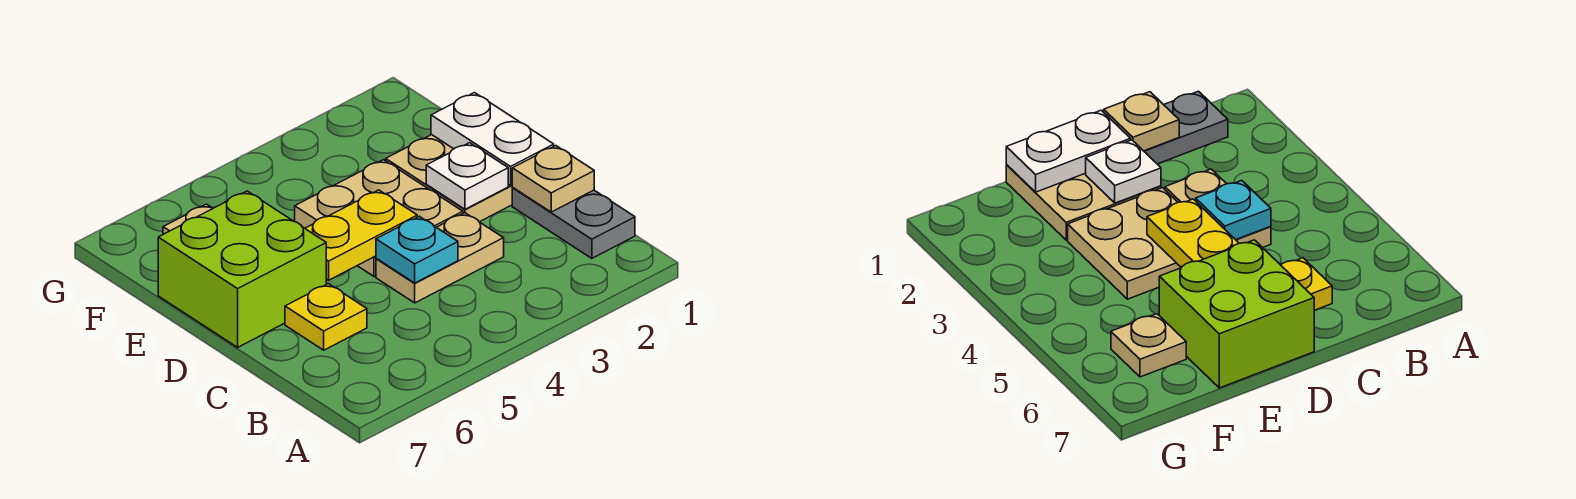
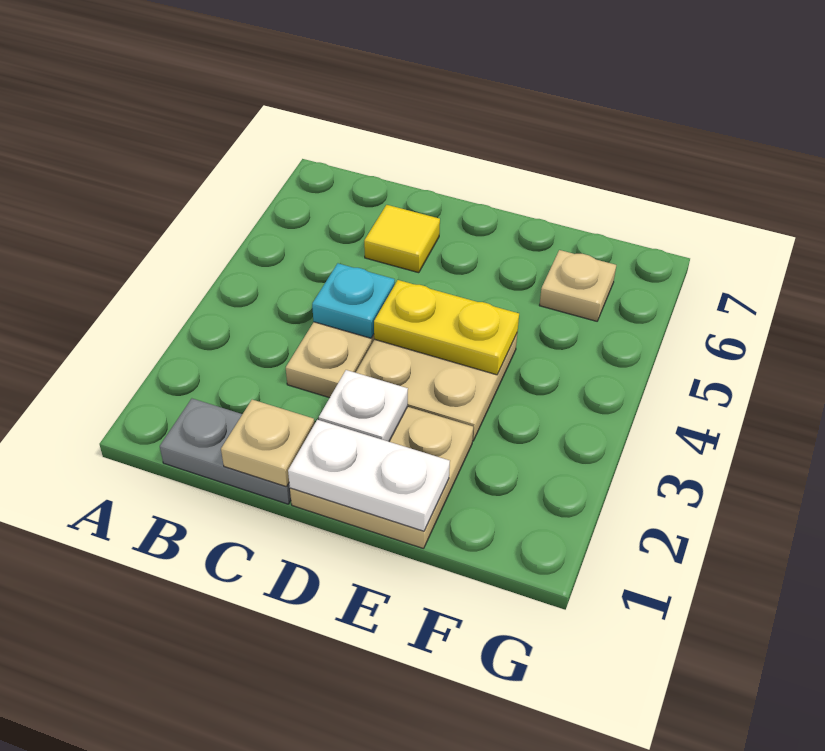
yellow 1x1 plate [285,284,367,350] -> yellow 1x1 tile [364,205,440,273]
yellow 1x2 plate [305,190,417,280] -> yellow 1x2 plate turned to [374,280,519,375]
lime 2x2 brick [158,191,326,347] -> none

